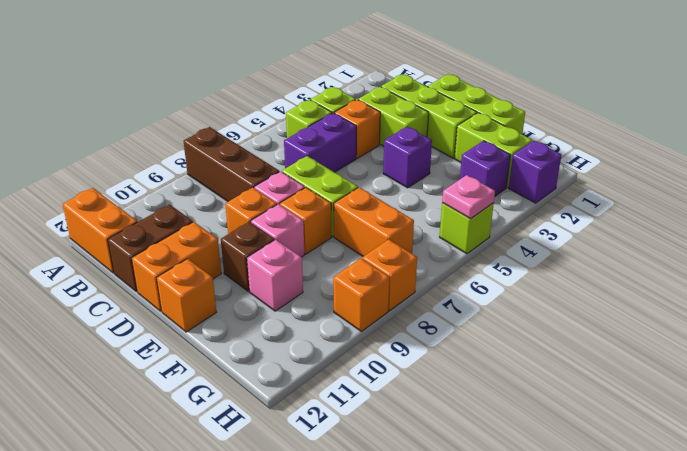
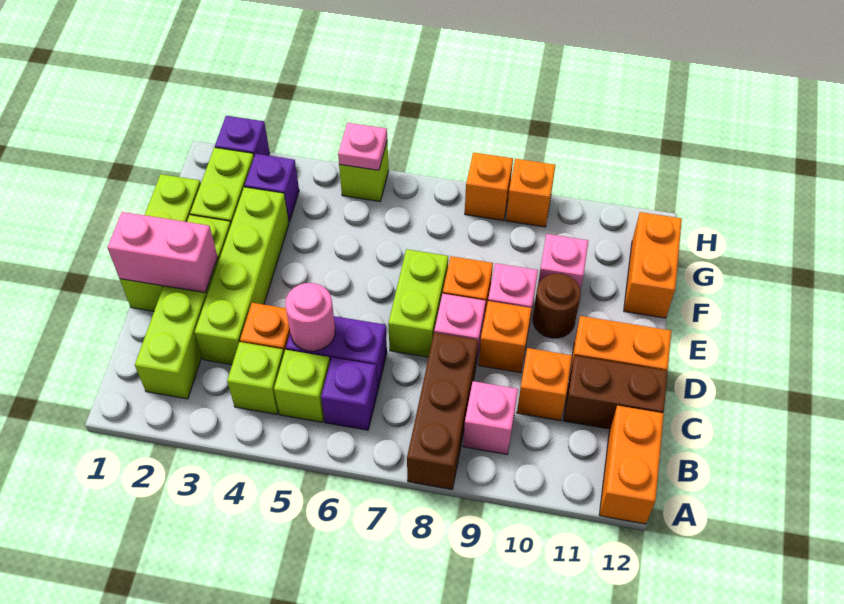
none -> pink 1x1 brick [463,381,518,454]
lime 1x3 brick [381,74,477,158] -> lime 1x4 brick [135,215,231,399]
lime 1x2 brick [358,87,429,146] -> lime 1x4 brick [195,187,289,365]
none -> pink 1x1 round brick [285,283,335,351]
none -> pink 1x2 brick [107,212,218,293]
purple 1x1 brick [383,127,432,188] -> purple 1x1 brick moved to [321,358,378,430]
brown 1x1 brick [221,222,274,291] -> brown 1x1 round brick [533,274,581,338]
orange 1x1 brick [157,259,216,332] -> orange 1x1 brick moved to [517,348,572,421]
orange 1x2 brick [334,187,414,256] -> orange 1x2 brick moved to [624,212,682,318]

